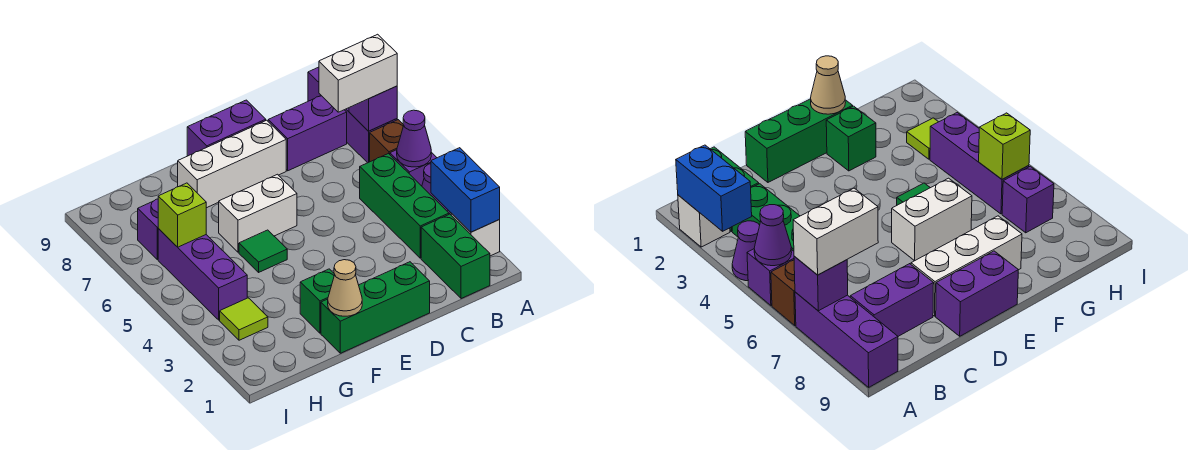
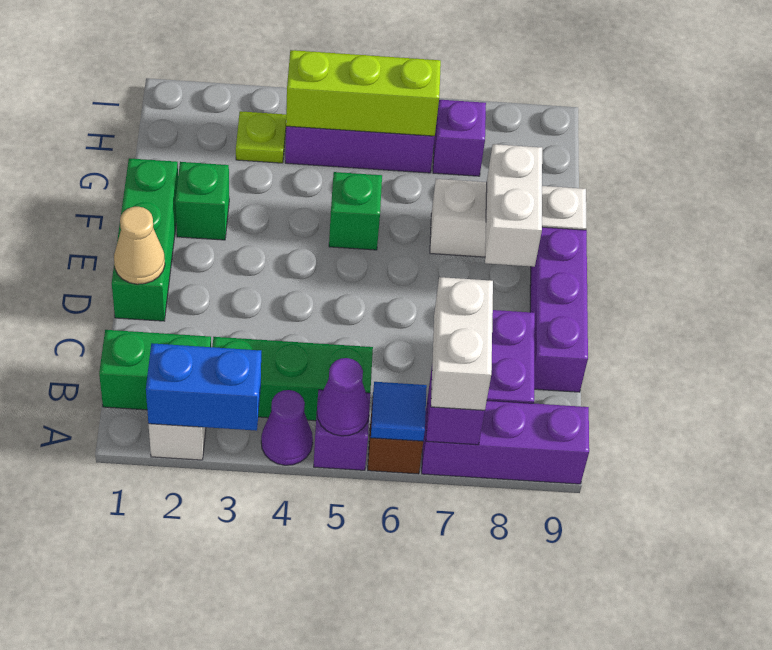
none -> blue 1x1 tile [371,382,427,441]
white 1x3 brick [178,120,286,208] -> white 1x3 brick turned to [430,179,586,257]
purple 1x2 brick [187,100,266,156] -> purple 1x3 brick [530,227,588,392]
white 1x2 brick [219,174,297,252] -> white 1x2 brick moved to [485,144,542,267]
tan 1x1 cone [328,260,362,316] -> tan 1x1 cone moved to [114,207,165,284]
green 1x1 tile [239,230,287,272] -> green 1x1 brick [329,172,382,250]
lime 1x1 tile [220,298,268,340] -> lime 1x1 plate [236,111,286,163]
lime 1x1 brick [158,183,206,247] -> lime 1x3 brick [286,50,441,136]

